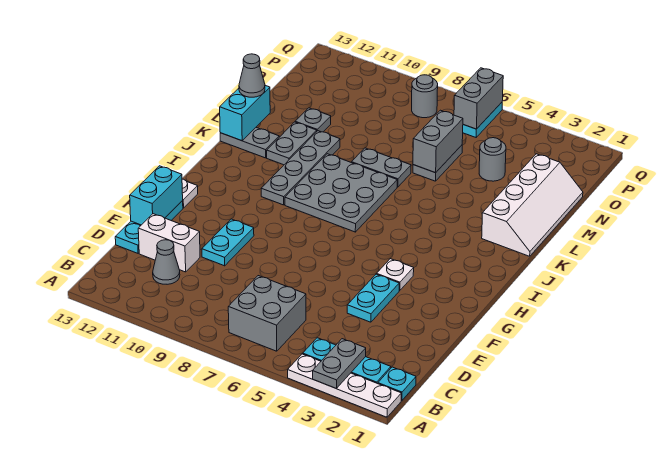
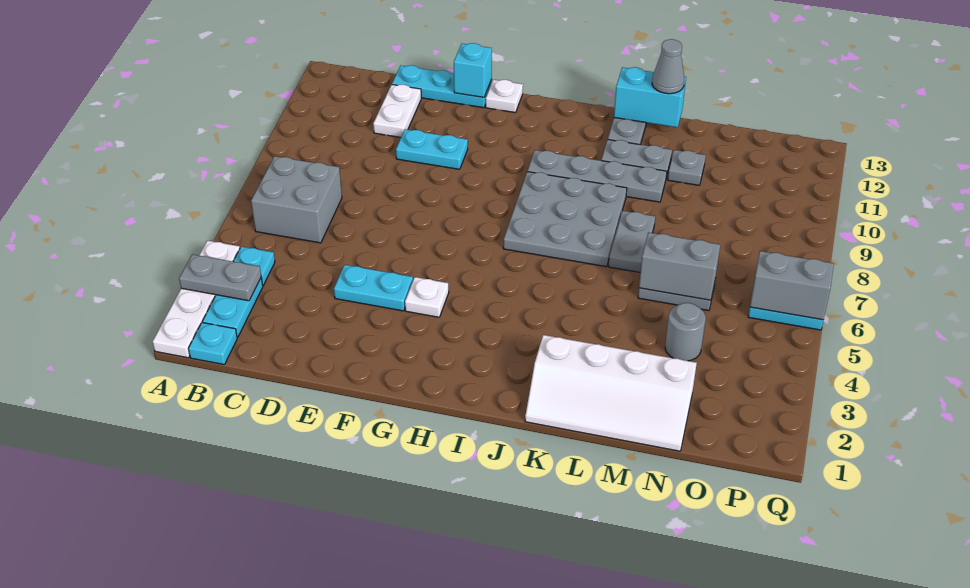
grey 1x1 cone [153,240,180,284] -> none
white 1x2 brick [138,214,200,272] -> white 1x2 plate [373,85,421,137]
cyan 1x2 brick [130,166,183,225] -> cyan 1x1 brick [454,43,492,97]
grey 1x1 round brick [412,75,438,118] -> none

